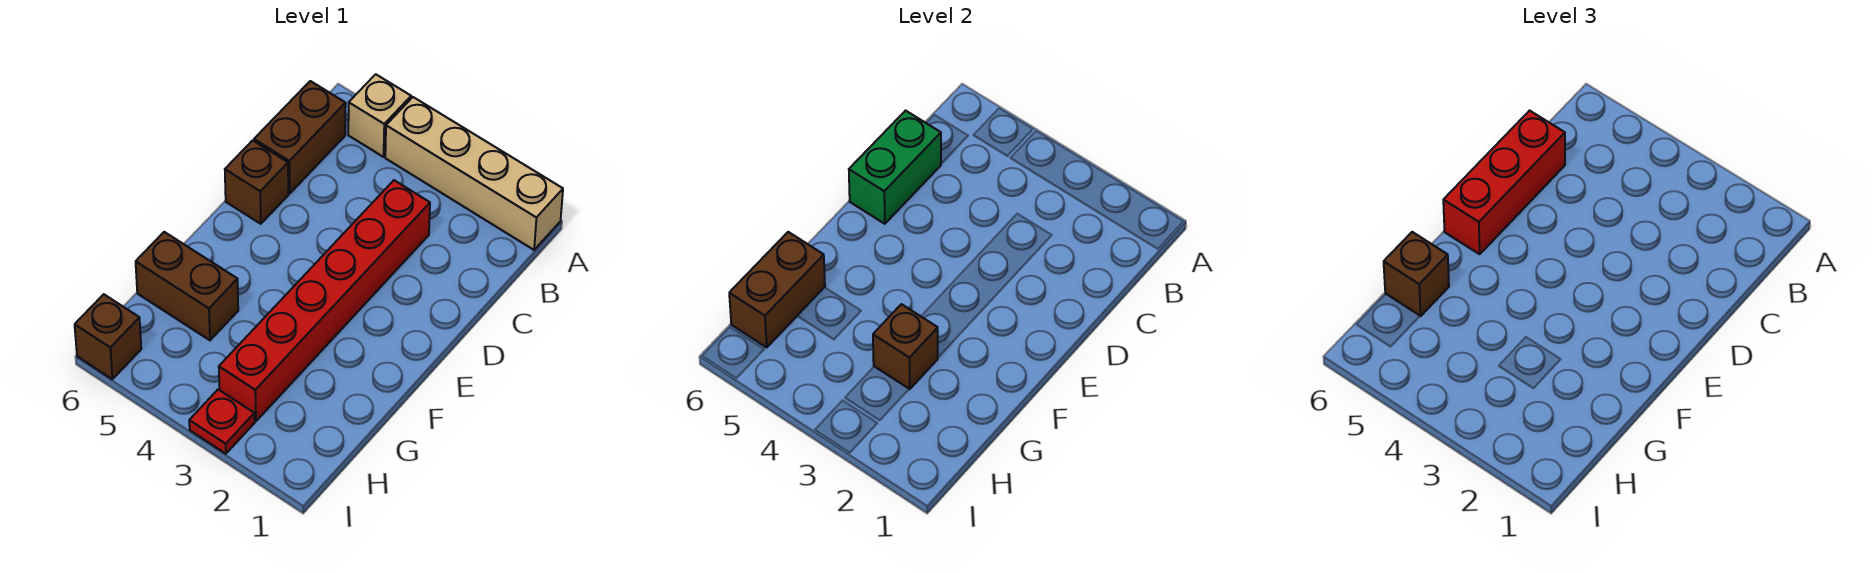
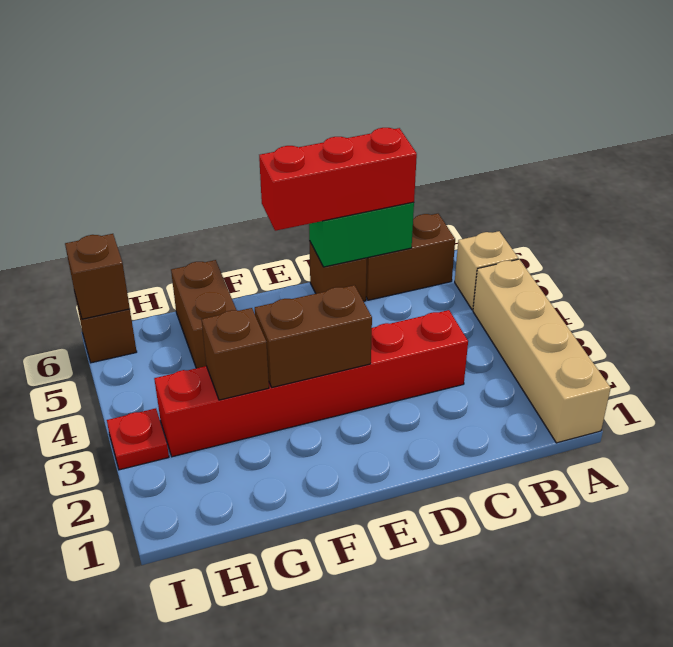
brown 1x2 brick [729,232,825,347] -> brown 1x2 brick moved to [255,285,372,387]
brown 1x1 brick [1384,232,1449,316] -> brown 1x1 brick moved to [65,234,130,319]

